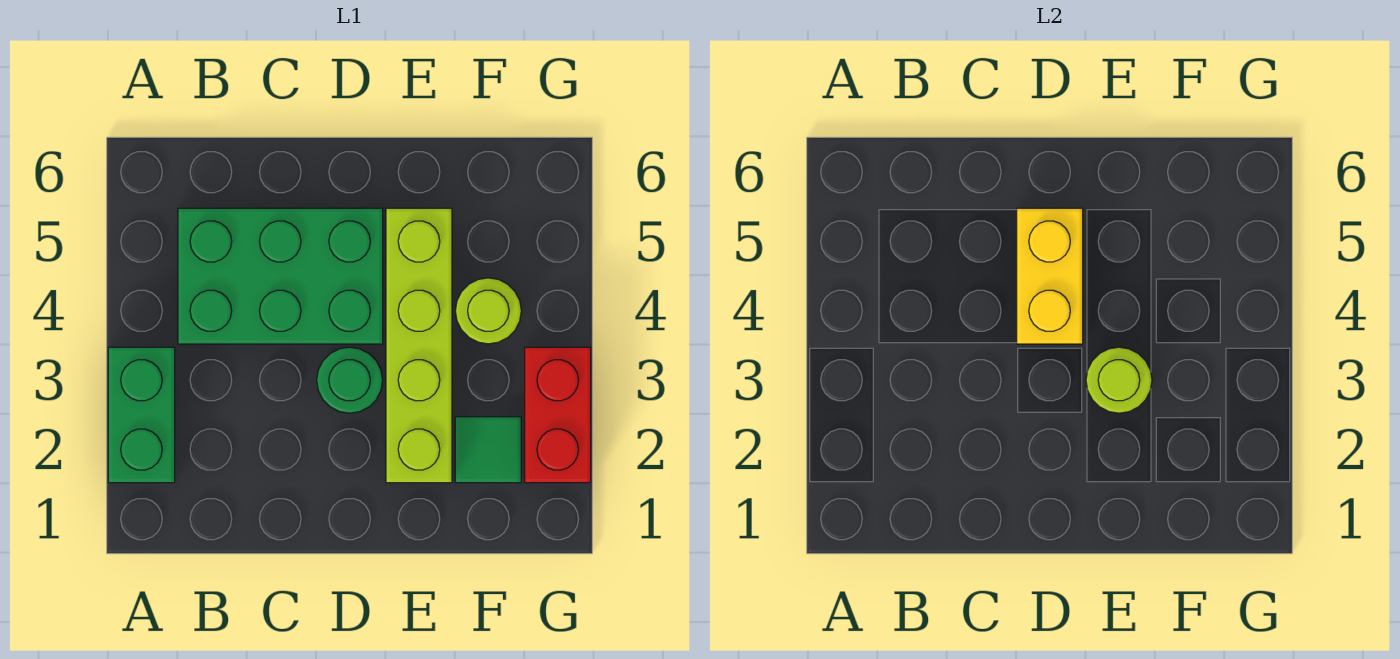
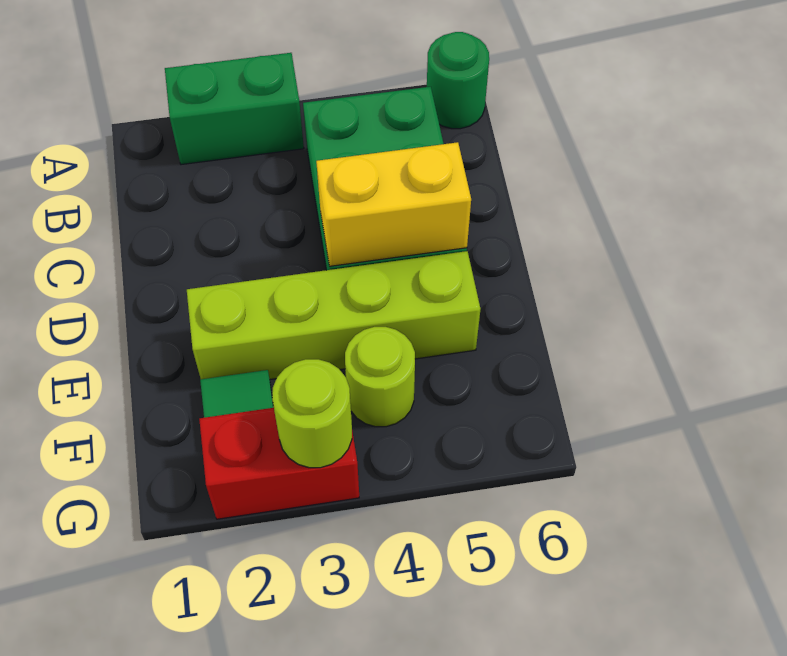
green 1x1 round brick [317,347,383,413] -> green 1x1 round brick moved to [427,32,489,129]
lime 1x1 round brick [1086,347,1152,413] -> lime 1x1 round brick moved to [272,359,352,468]

